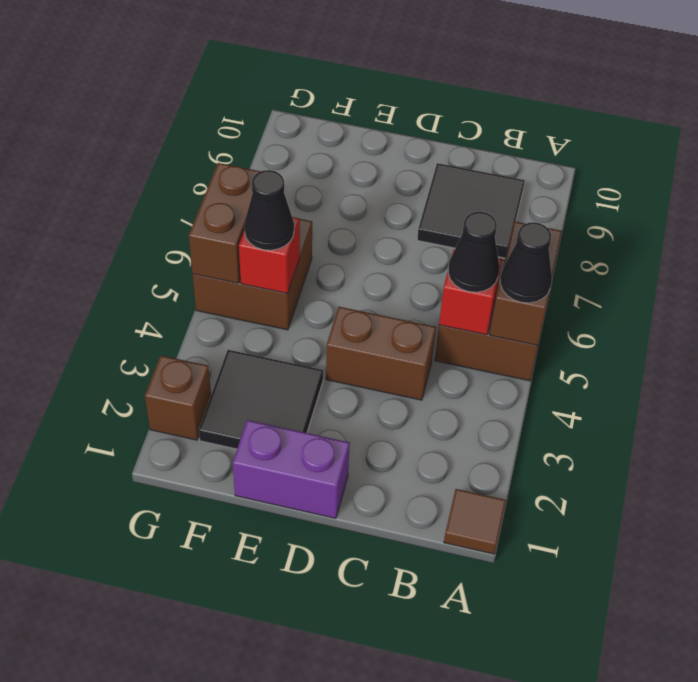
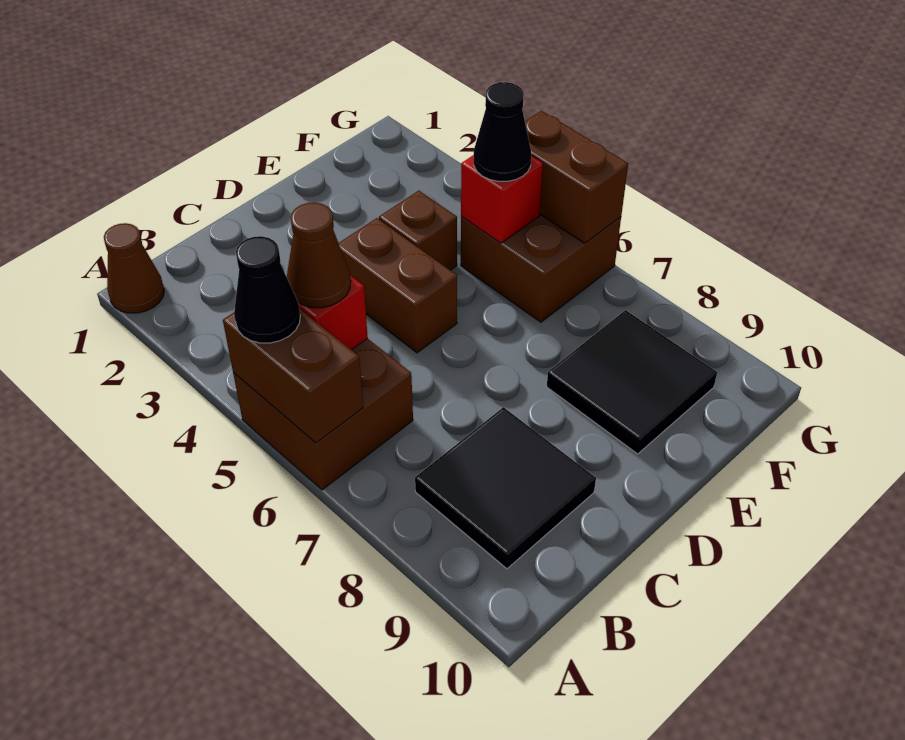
brown 1x1 tile [444,489,506,554] -> brown 1x1 cone [104,223,164,313]
black 1x1 cone [448,212,499,292] -> brown 1x1 cone [287,203,351,308]
brown 1x2 brick [326,307,436,400] -> brown 1x2 brick turned to [339,218,457,353]
purple 1x2 brick [233,420,350,518] -> none
black 2x2 tile [199,350,323,449] -> black 2x2 tile moved to [547,310,717,454]
brown 1x1 brick [145,355,211,440] -> brown 1x1 brick moved to [379,191,457,270]

